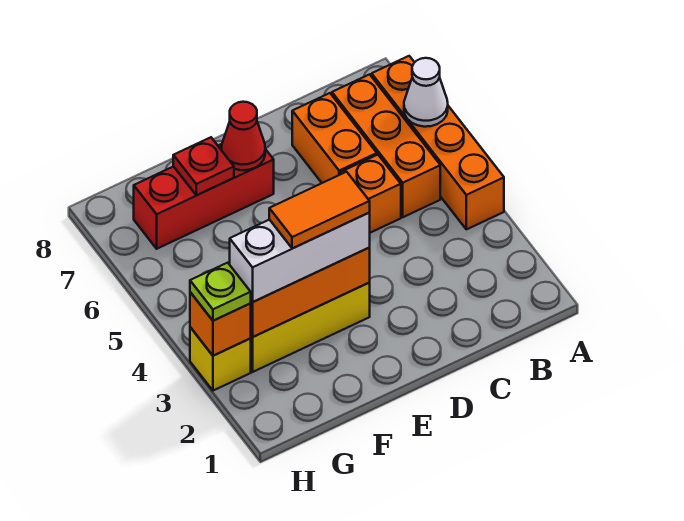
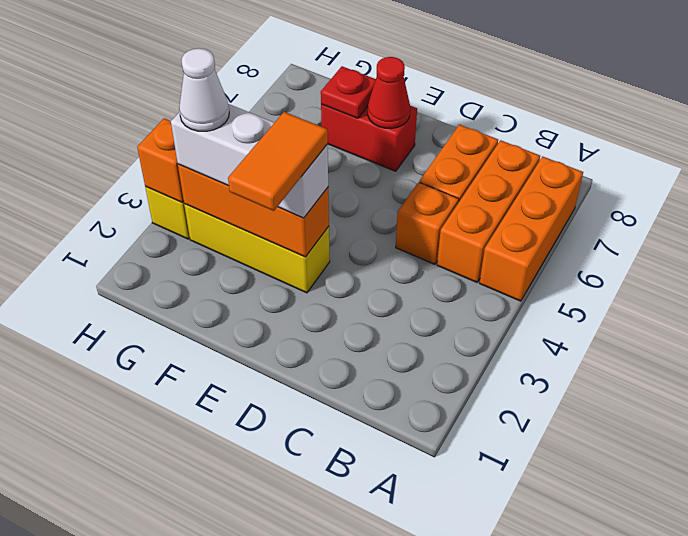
orange 1x4 brick [372,56,504,229] -> orange 1x3 brick [480,156,583,301]
white 1x1 cone [404,58,448,127] -> white 1x1 cone moved to [179,48,229,131]
orange 1x2 tile [269,172,370,249] -> orange 1x2 tile turned to [228,112,328,211]
red 1x3 brick [134,144,274,249] -> red 1x2 brick [321,104,417,171]
lime 1x1 plate [190,263,251,321] -> none

